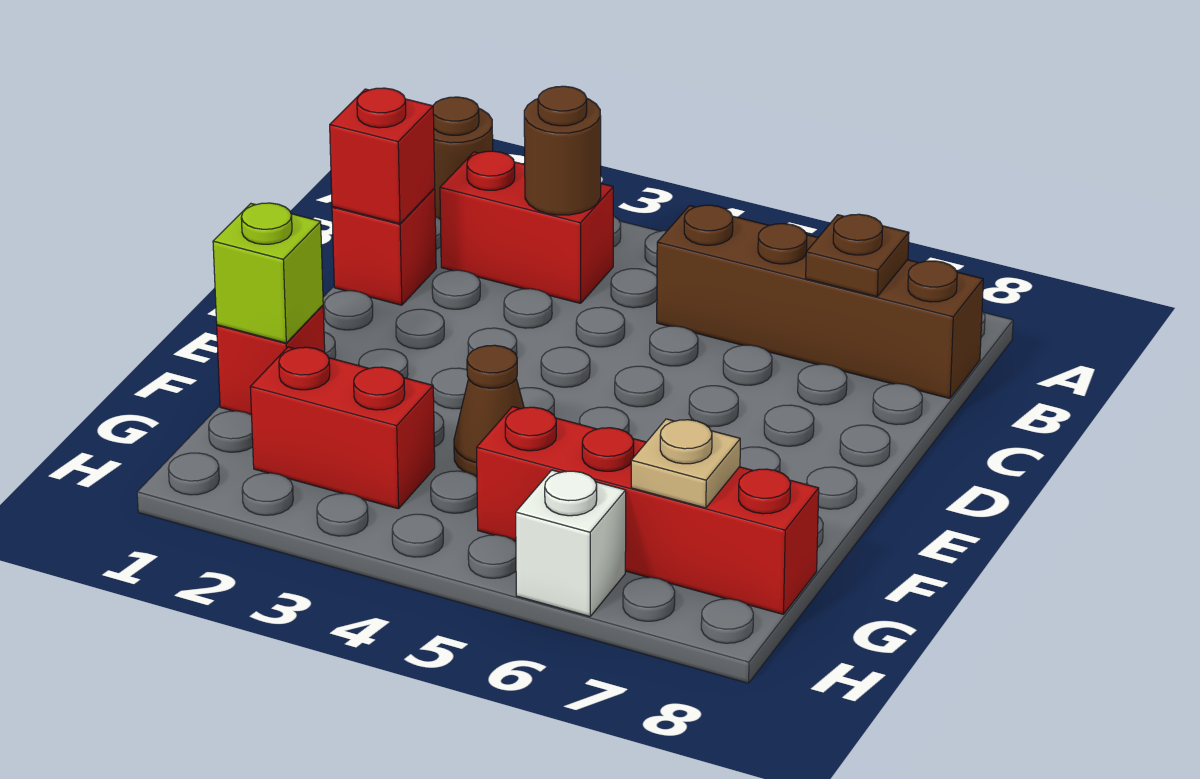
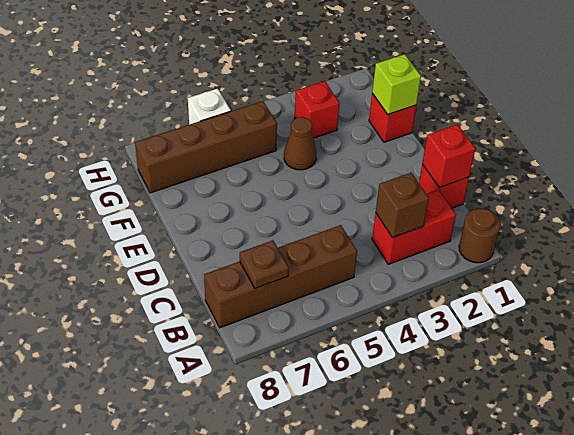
brown 1x1 round brick [524,86,601,215] -> brown 1x1 brick [376,173,429,238]
red 1x2 brick [250,347,435,509] -> red 1x1 brick [295,81,339,138]
red 1x4 brick [477,407,819,614] -> brown 1x4 brick [135,101,277,193]
tan 1x1 plate [631,419,740,508] -> none

